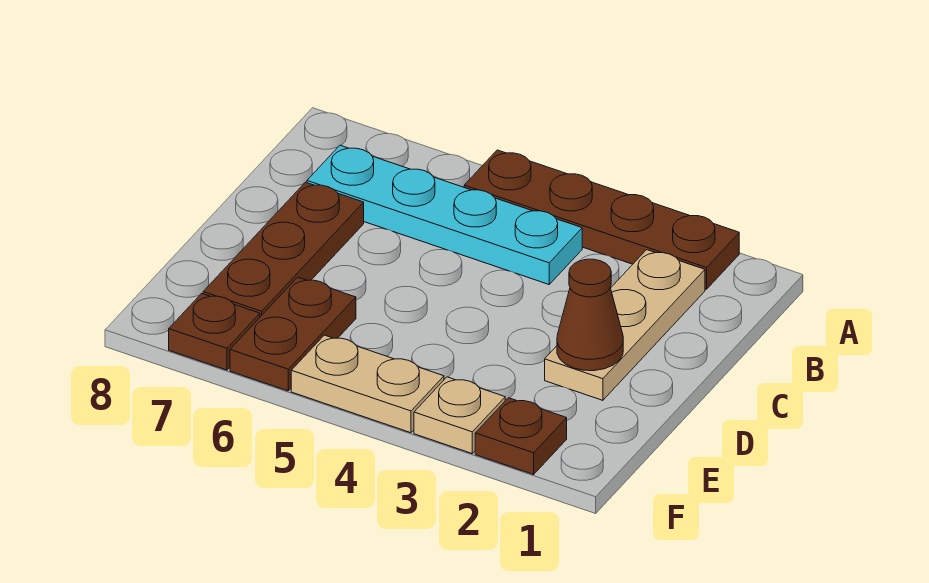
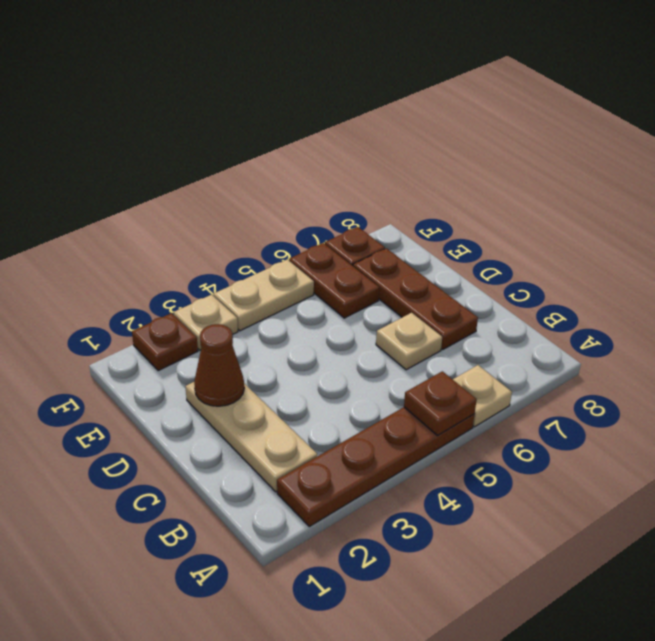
none -> brown 1x1 plate [404,371,477,436]
none -> tan 1x1 plate [453,365,512,427]
cyan 1x4 plate [307,145,582,284] -> none
none -> tan 1x1 plate [376,313,442,370]

